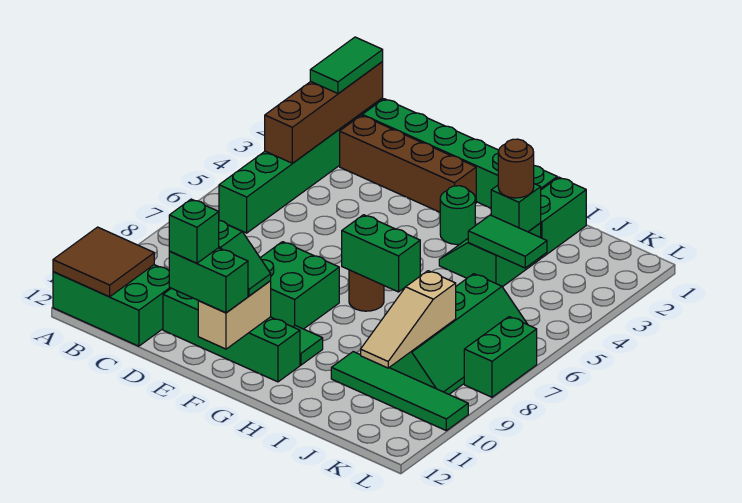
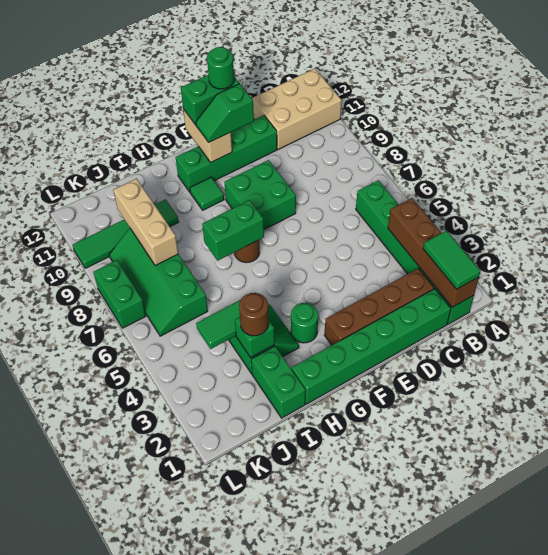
green 2x3 brick [53,265,171,346] -> tan 2x3 brick [252,69,342,150]
brown 2x2 tile [53,227,154,297] -> none
green 1x1 brick [169,199,219,263] -> green 1x1 round brick [207,47,234,89]
tan 1x3 slope [361,271,456,368] -> tan 1x3 brick [113,179,178,266]

